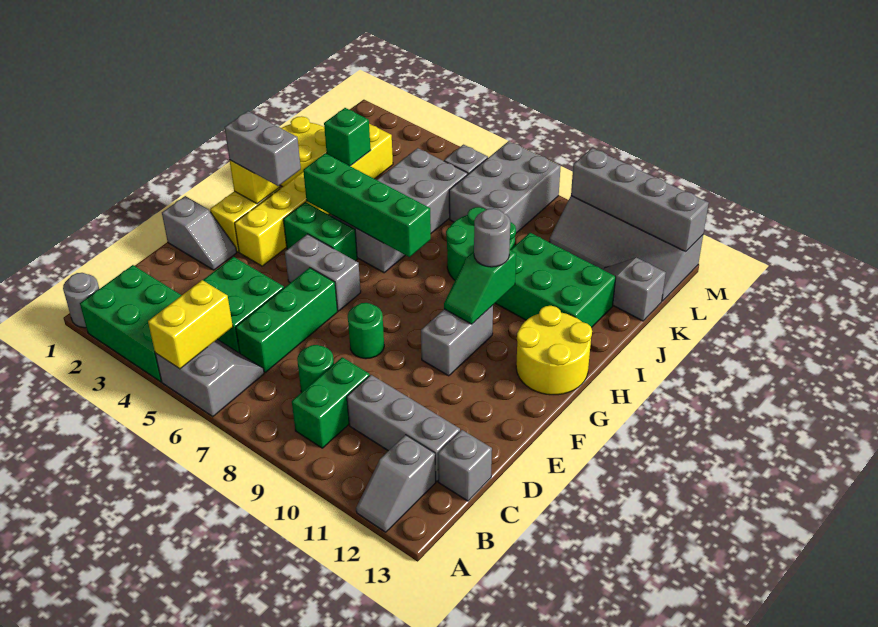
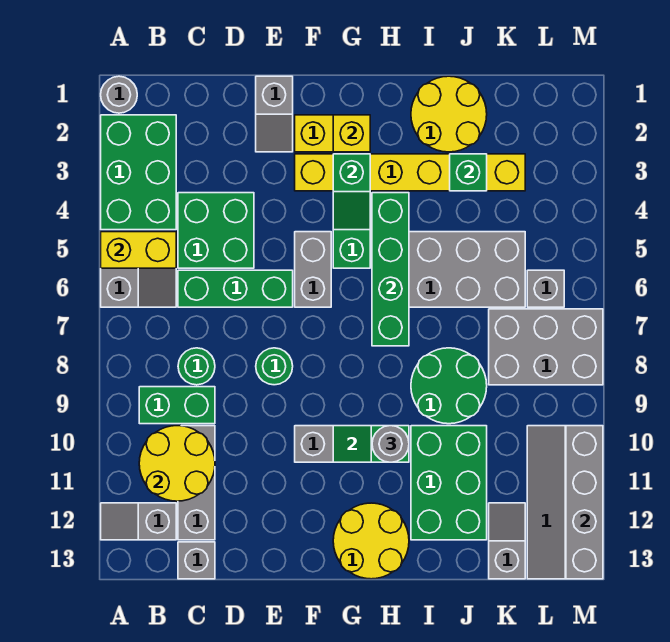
none -> yellow 2x2 round brick [139,426,215,501]
grey 1x2 brick [225,111,301,186] -> none
none -> green 1x2 slope [333,154,370,230]

